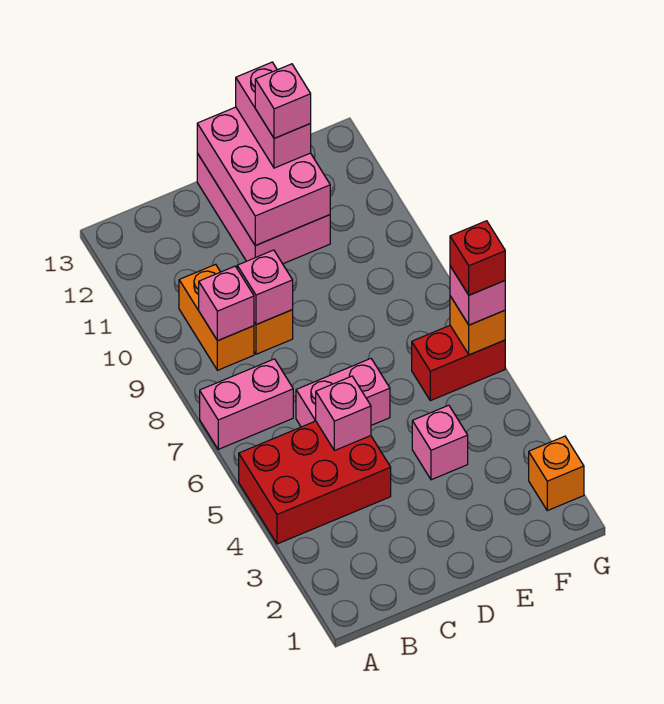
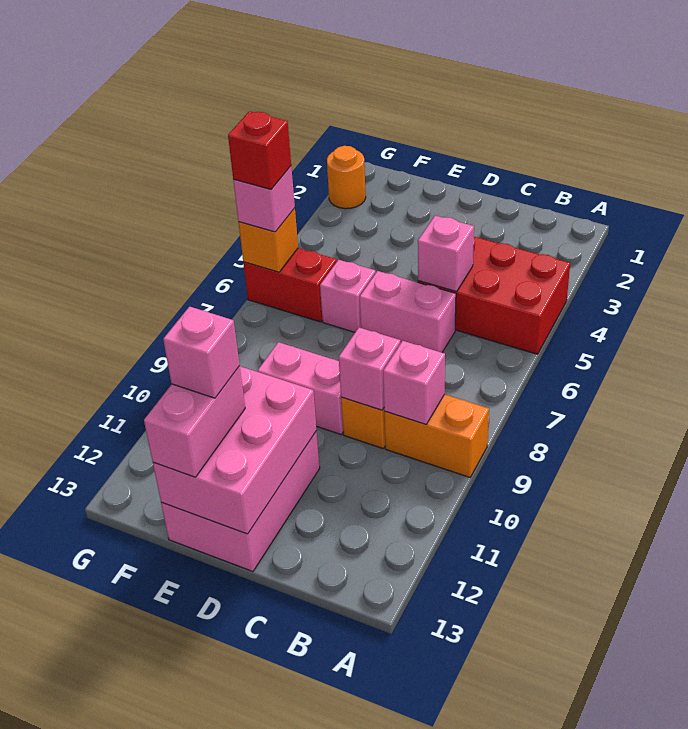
pink 1x2 brick [200,359,293,449] -> pink 1x2 brick moved to [258,342,343,434]
orange 1x2 brick [179,264,254,370] -> orange 1x2 brick turned to [384,394,489,477]
pink 1x1 brick [412,405,468,480] -> pink 1x1 brick moved to [320,260,376,332]
orange 1x1 brick [529,436,584,511] -> orange 1x1 round brick [327,146,366,209]

